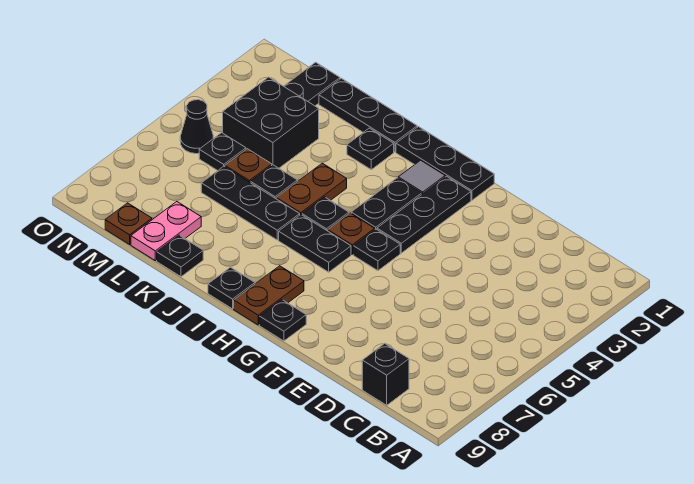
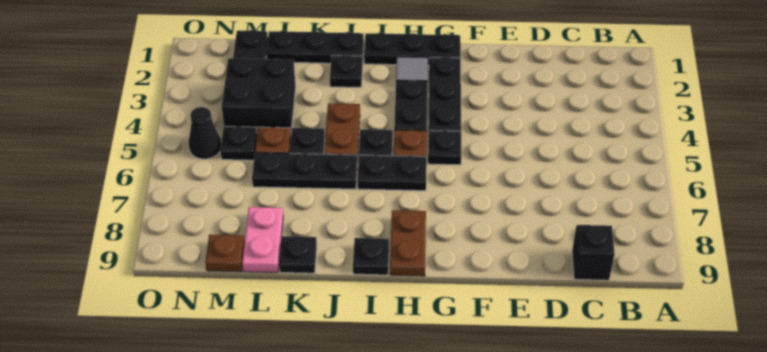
black 1x1 plate [259,300,306,341] -> none

